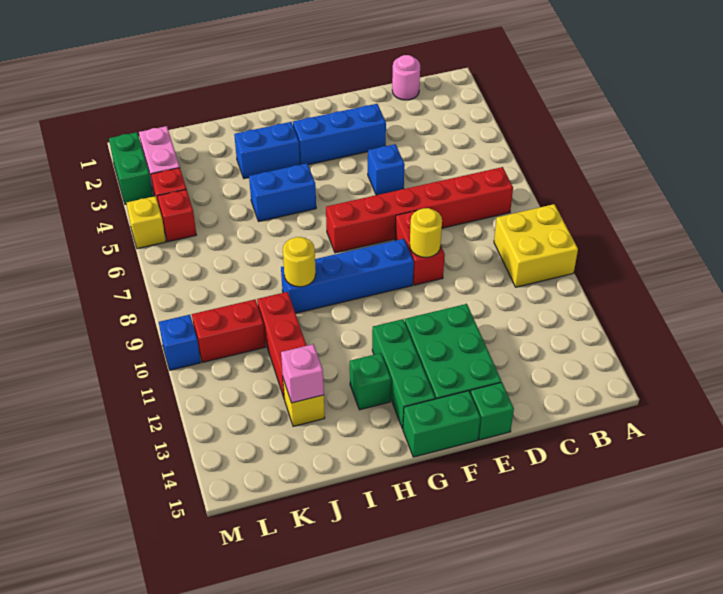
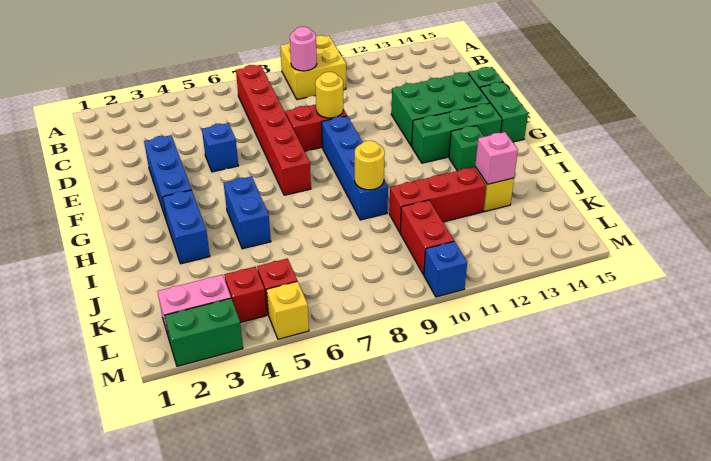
pink 1x1 round brick [392,55,420,100] -> pink 1x1 round brick moved to [290,27,317,71]

